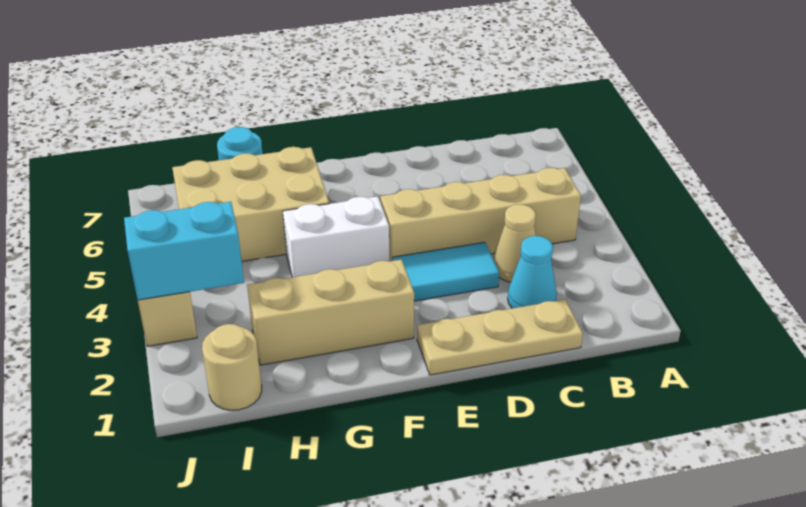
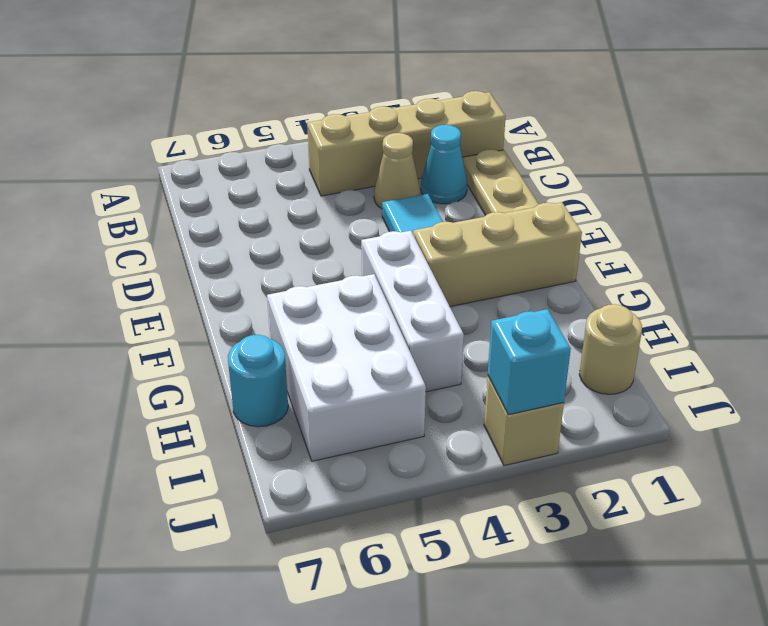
tan 1x4 brick [380,168,581,261] -> tan 1x4 brick turned to [307,91,506,196]
tan 1x3 brick [247,259,414,365] -> tan 1x3 brick turned to [413,202,582,307]
white 1x2 brick [283,196,389,277] -> white 1x3 brick [361,231,464,392]
tan 2x3 brick [172,147,329,261] -> white 2x3 brick [267,274,426,461]
cyan 1x2 brick [124,202,244,300] -> cyan 1x1 brick [488,309,571,415]

